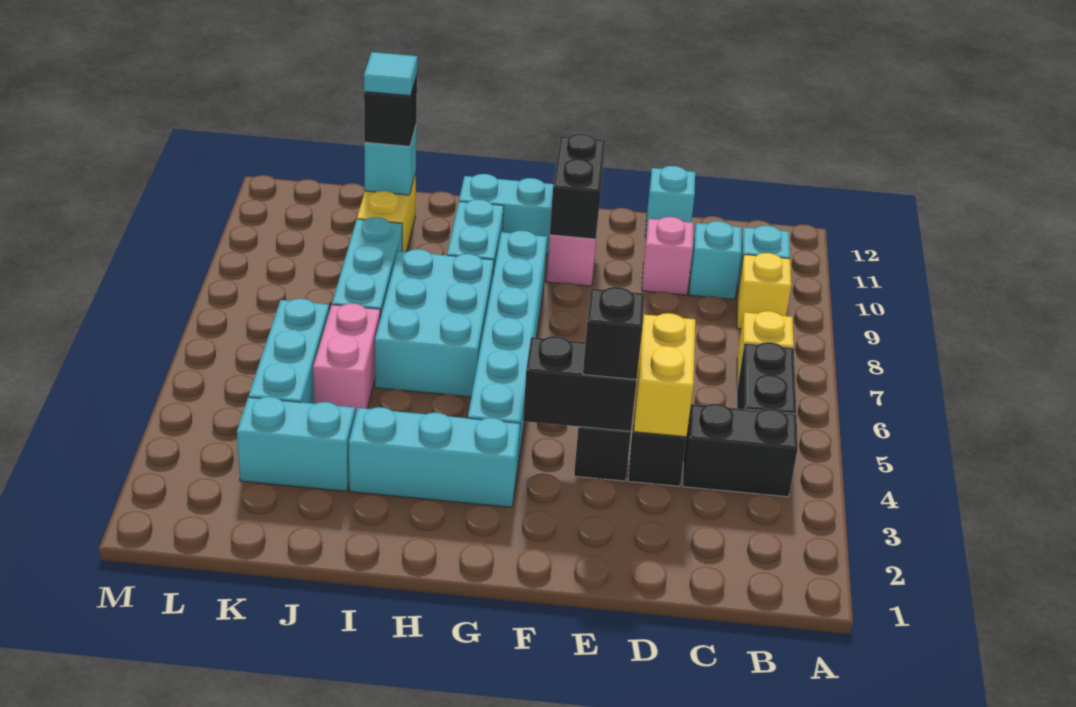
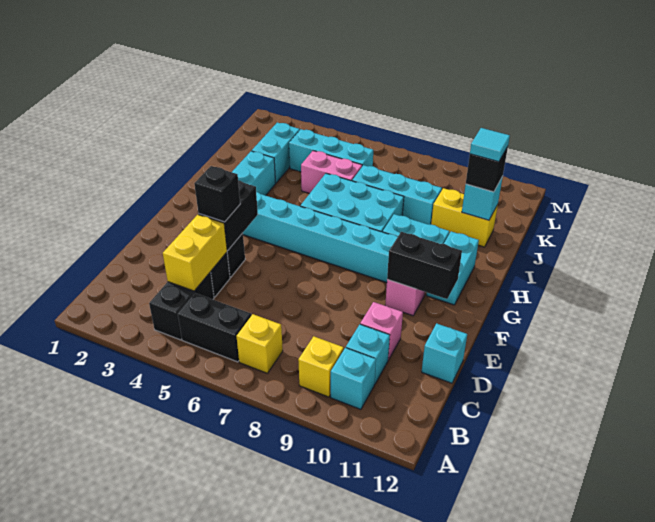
yellow 1x2 brick [634,313,695,437] -> yellow 1x2 brick turned to [163,215,227,291]

